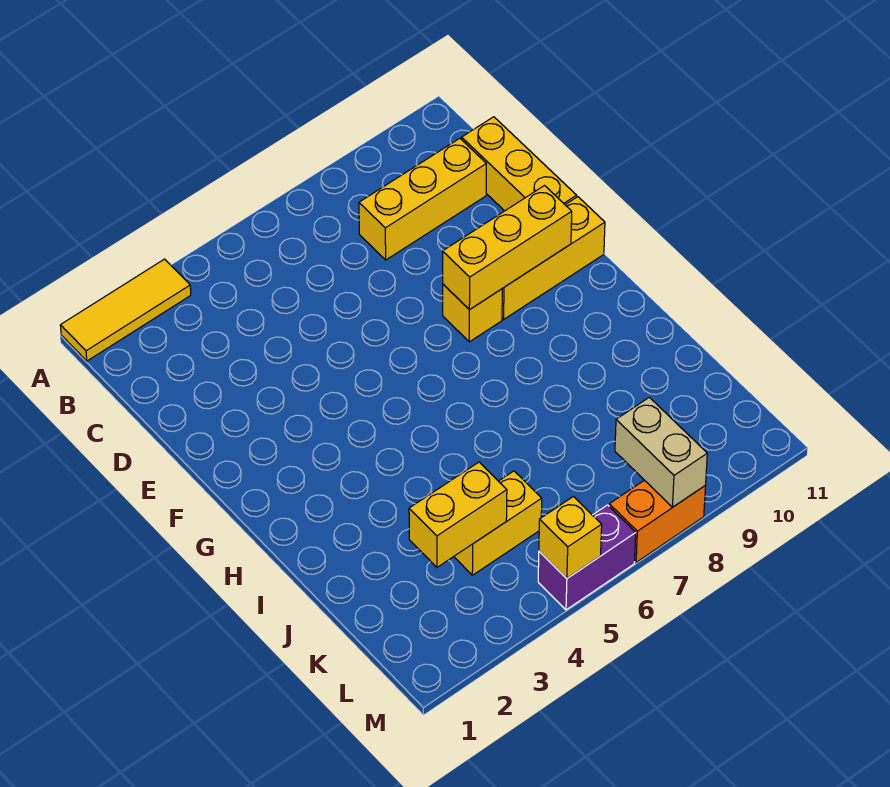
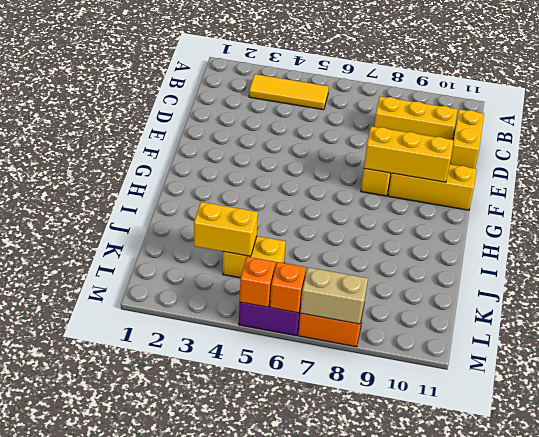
yellow 1x3 tile [60,259,191,361] -> yellow 1x3 tile moved to [249,74,329,110]
yellow 1x3 brick [462,117,577,211] -> yellow 1x2 brick [450,109,484,168]
tan 1x2 brick [615,397,707,507] -> tan 1x2 brick turned to [300,267,368,324]
yellow 1x1 brick [539,497,602,578] -> orange 1x1 brick [240,256,276,307]
none -> orange 1x1 brick [270,262,306,313]

